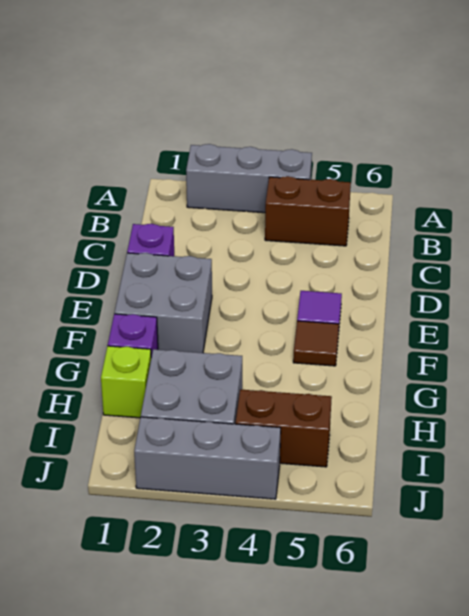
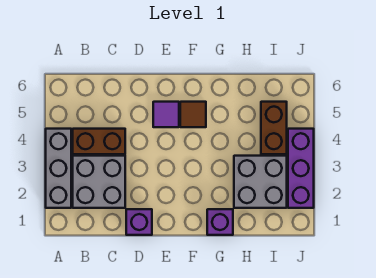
brown 1x2 brick [265,176,351,246] -> brown 1x2 brick turned to [73,129,125,154]
grey 2x2 brick [114,253,212,353] -> grey 2x2 brick moved to [73,156,125,208]
lime 1x1 brick [101,346,151,418] -> none
grey 1x3 brick [134,417,281,499] -> purple 1x3 brick [288,129,314,208]

